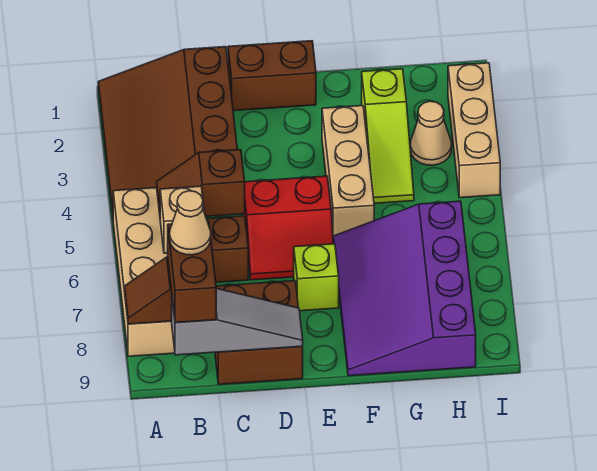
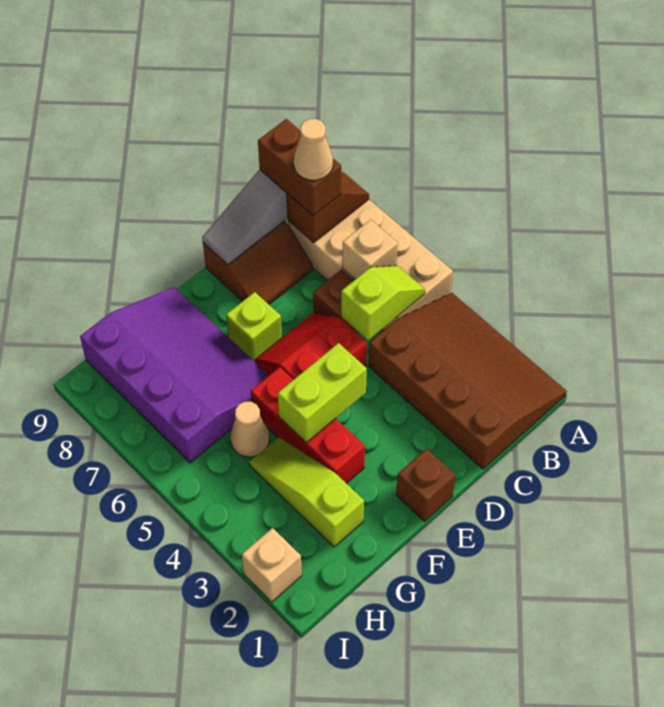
brown 1x2 slope [157,150,245,216] -> lime 1x2 slope [341,266,425,340]
brown 2x2 brick [215,281,303,384] -> brown 2x2 slope [203,221,313,304]
brown 1x2 brick [228,41,316,111] -> brown 1x1 brick [396,449,456,521]
none -> lime 1x2 brick [278,343,367,443]
tan 1x3 brick [322,106,374,236] -> red 1x3 brick [251,367,365,483]
tan 1x1 cone [410,101,452,165] -> tan 1x1 cone moved to [230,402,269,457]
tan 1x3 brick [448,63,500,198] -> tan 1x1 brick [242,528,302,602]

